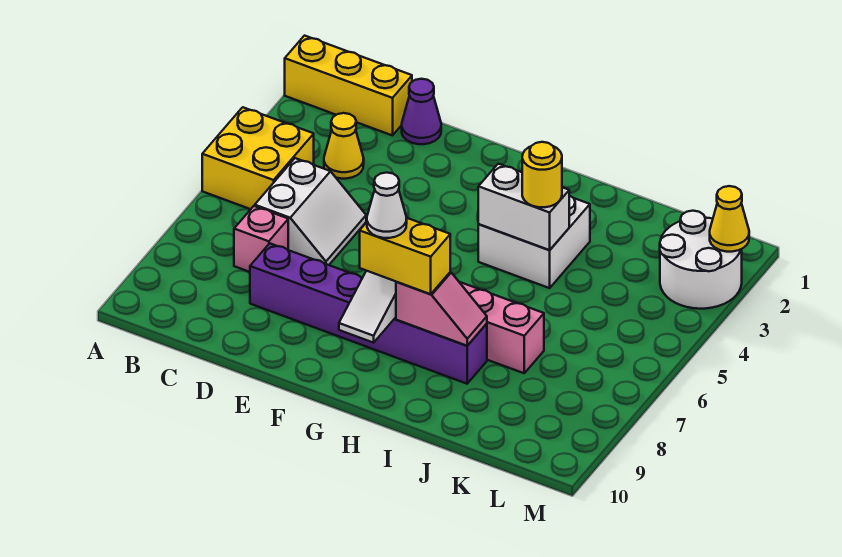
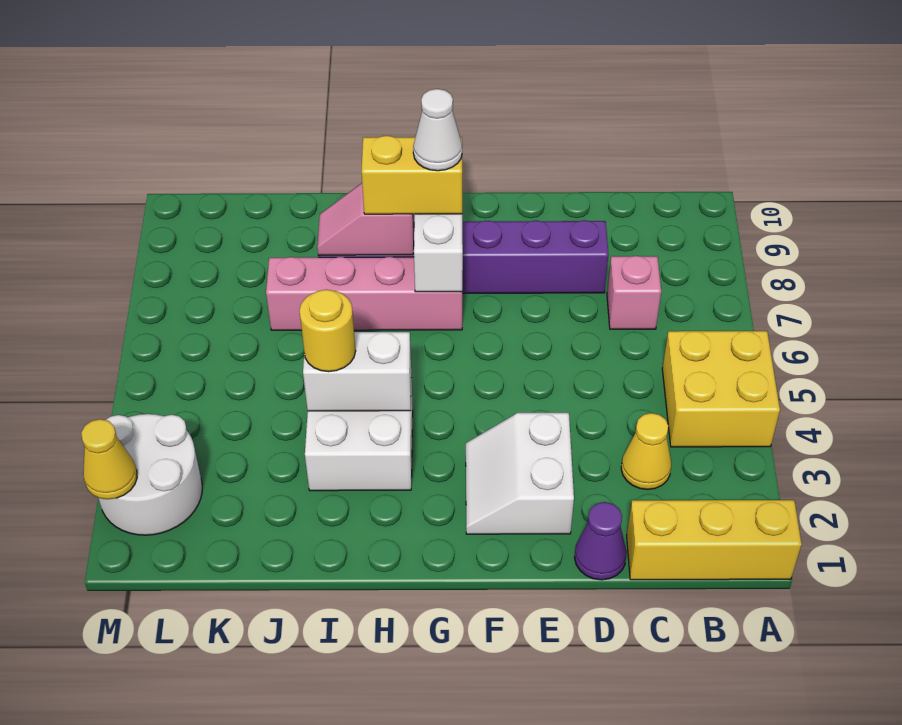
white 2x2 slope [255,158,366,265] -> white 2x2 slope moved to [466,413,574,534]

